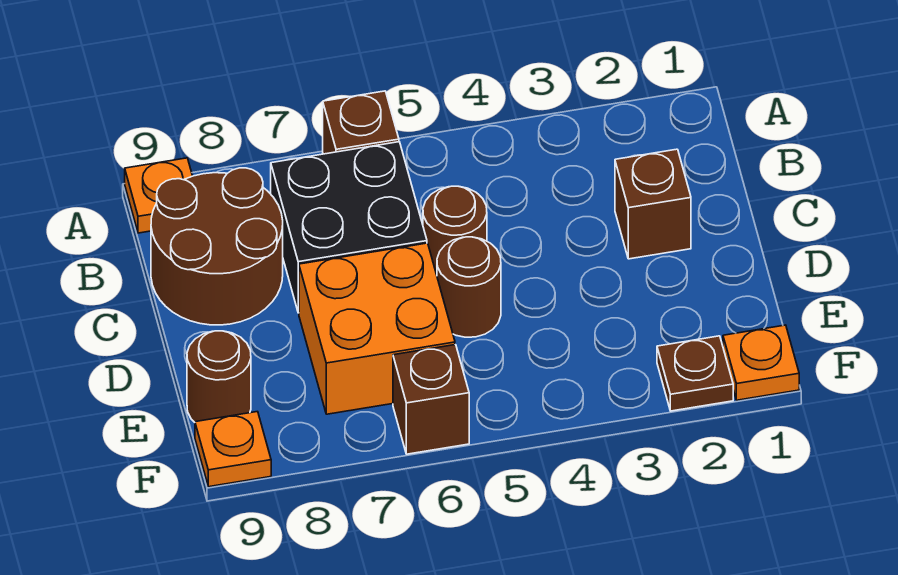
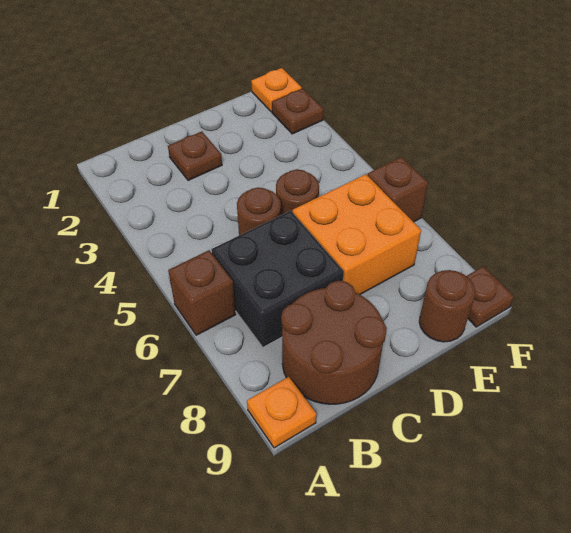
brown 1x1 brick [615,149,691,259] -> brown 1x1 plate [168,131,222,180]
orange 1x1 plate [195,412,271,487] -> brown 1x1 plate [467,266,514,327]

